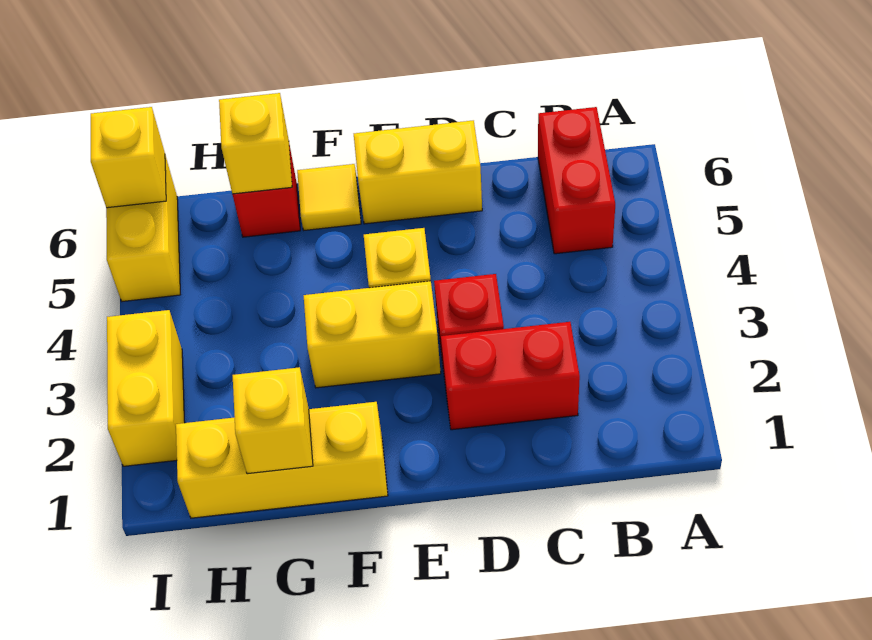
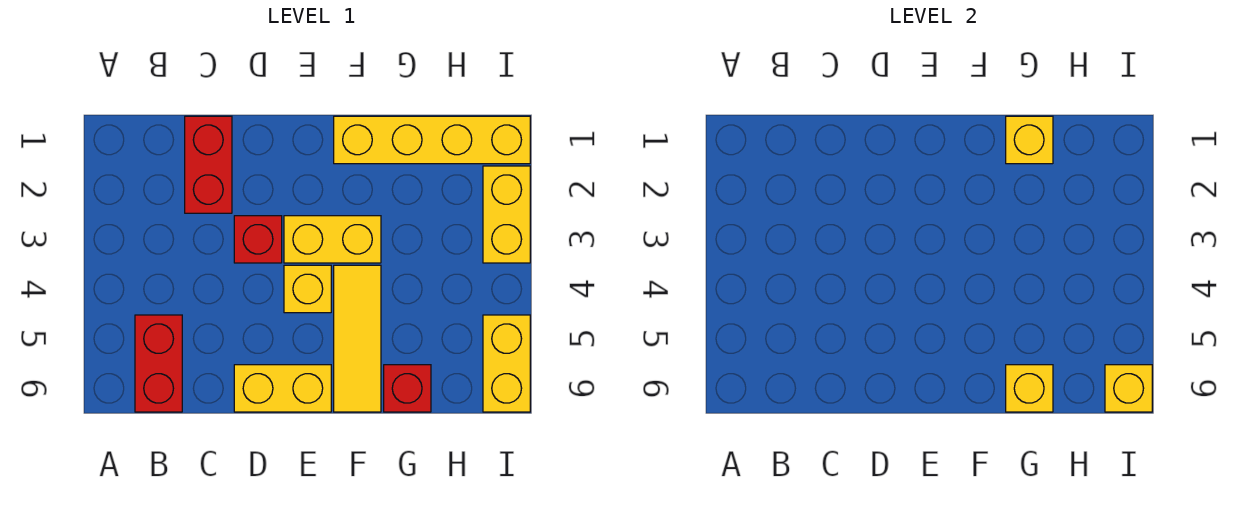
red 1x2 brick [441,322,580,430] -> red 1x2 brick turned to [185,116,232,213]
yellow 1x3 brick [176,402,388,518] -> yellow 1x4 brick [334,116,530,164]
yellow 1x1 tile [297,164,361,230] -> yellow 1x3 tile [334,265,381,412]

